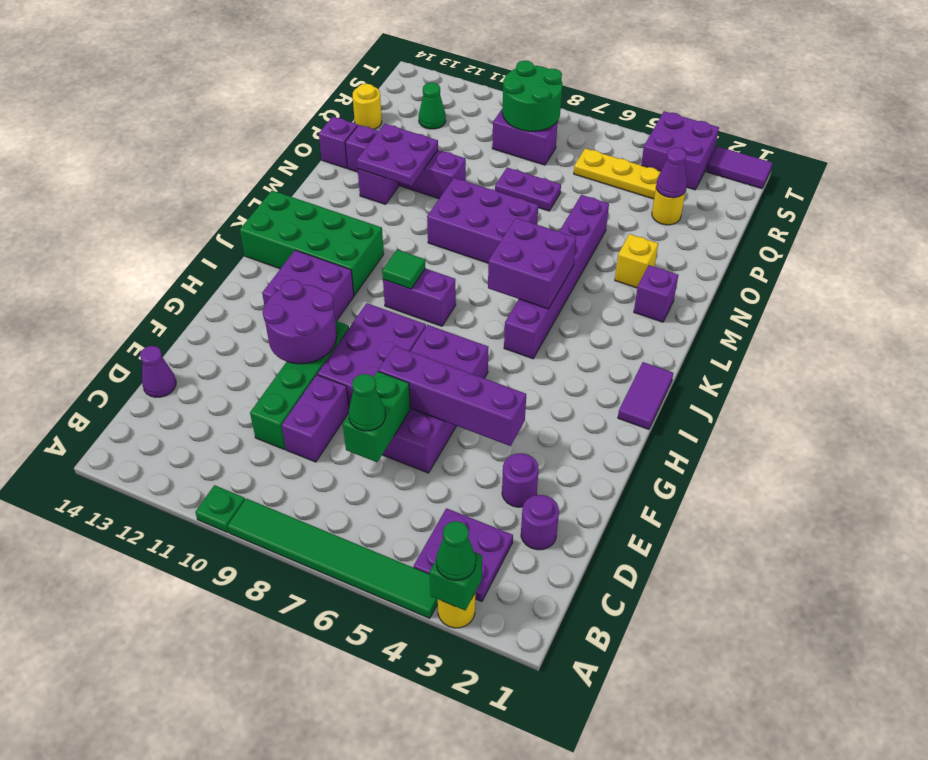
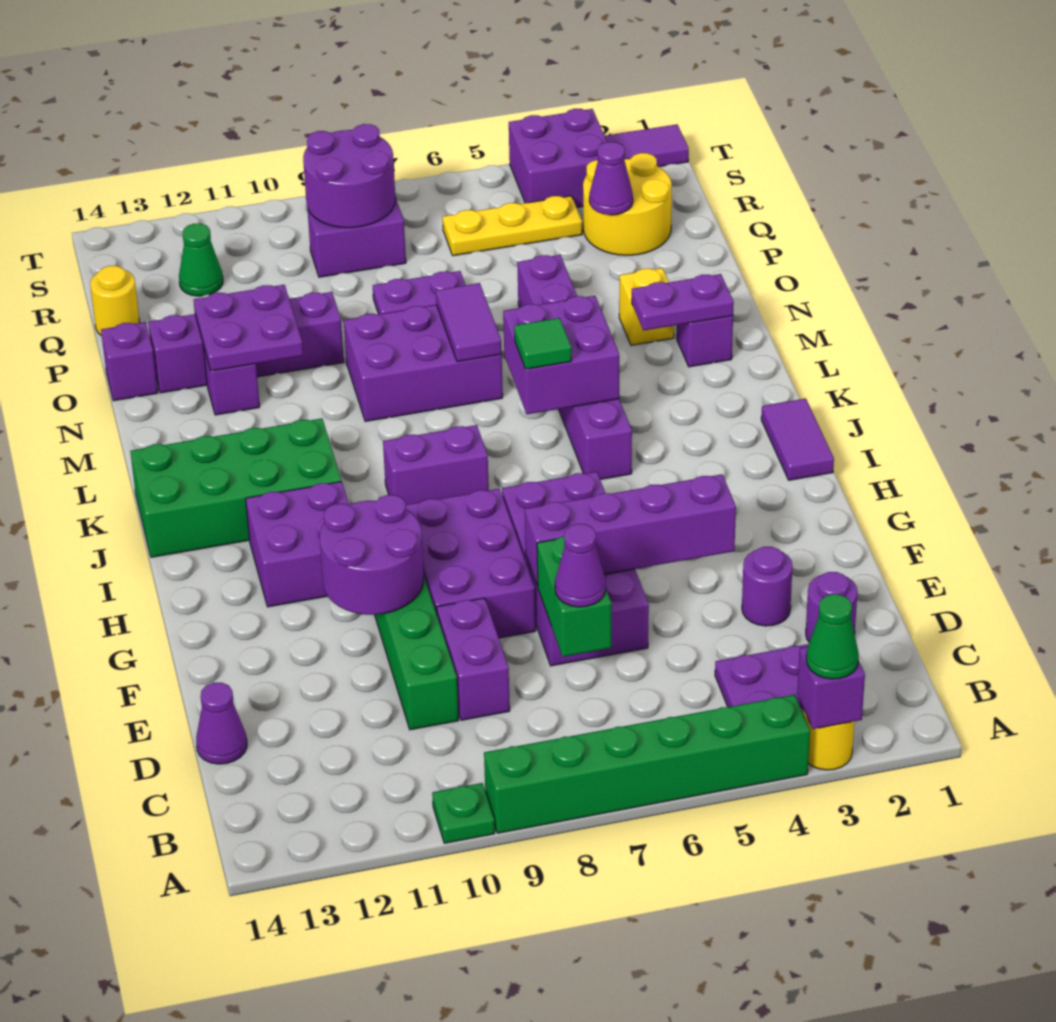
green 1x1 brick [430,552,482,610] -> purple 1x1 brick [797,647,865,729]
green 1x6 tile [228,498,438,618] -> green 1x6 brick [484,695,810,833]
green 1x1 cone [349,374,385,431] -> purple 1x1 cone [555,524,606,607]
green 1x1 tile [382,250,425,289] -> green 1x1 tile moved to [514,318,571,369]
none -> purple 1x2 plate [632,274,734,331]
none -> purple 1x2 tile [436,283,502,362]
yellow 1x1 round brick [652,189,685,225] -> yellow 2x2 round brick [583,153,672,255]
green 2x2 round brick [502,61,562,131] -> purple 2x2 round brick [303,124,395,228]

